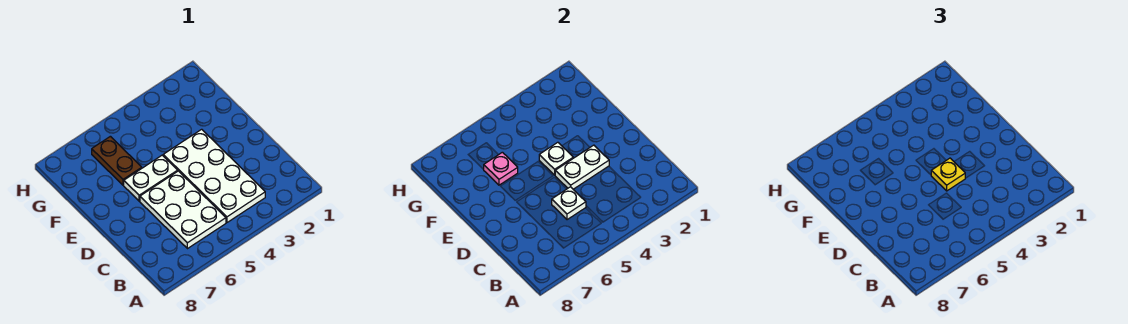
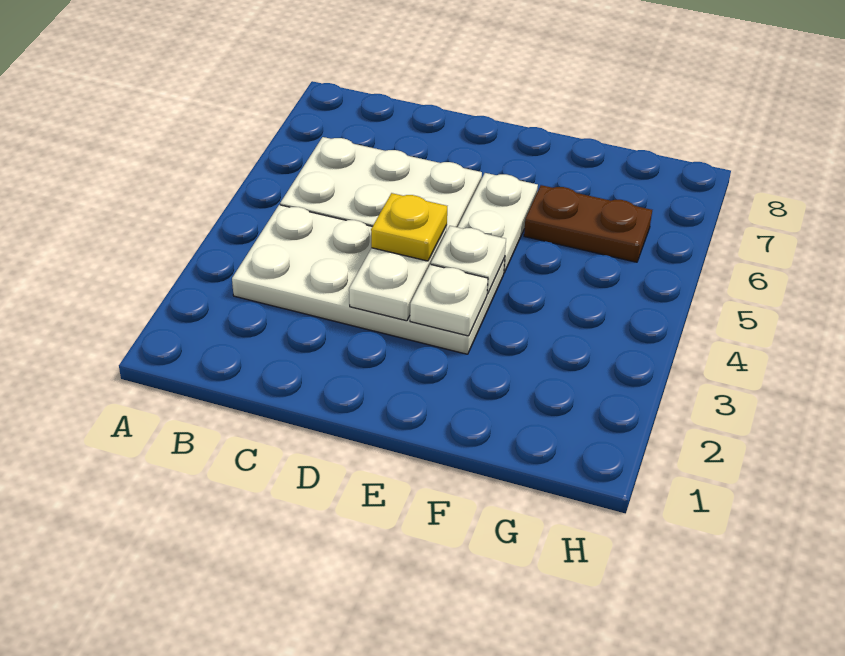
white 1x1 plate [552,187,586,220] -> white 1x1 plate moved to [410,264,488,336]
pink 1x1 plate [484,152,518,185] -> none

